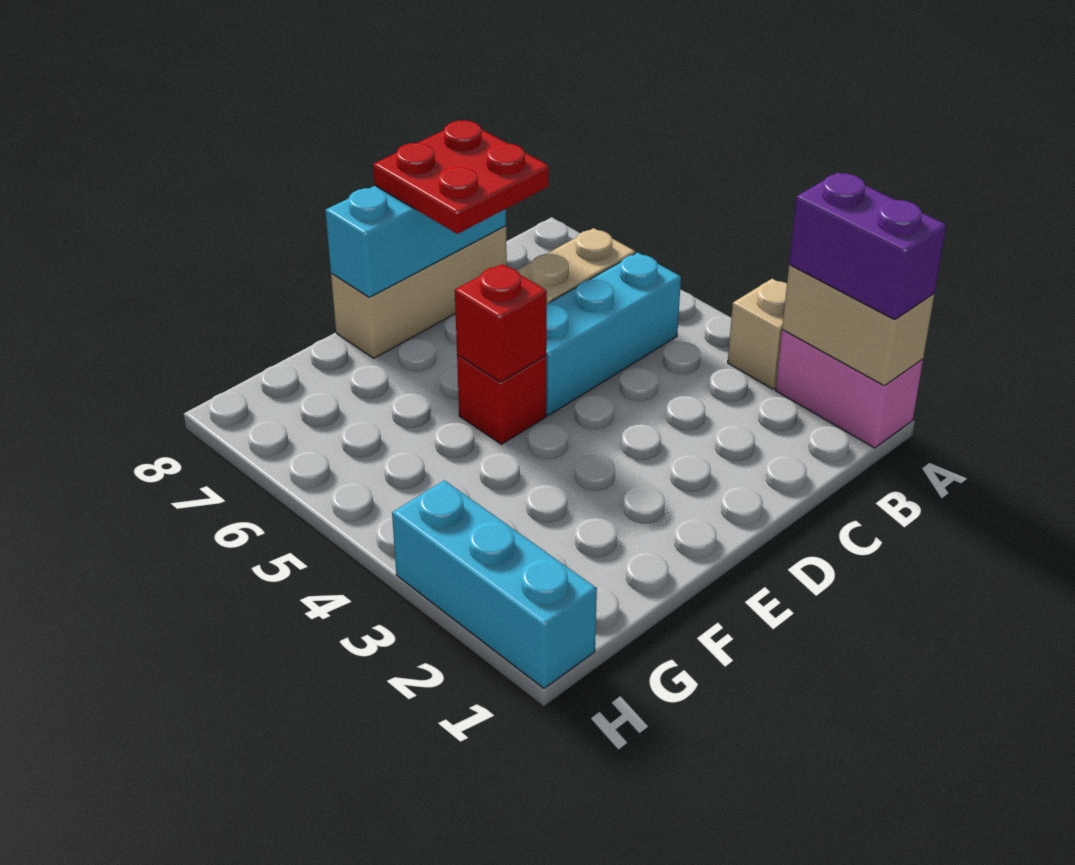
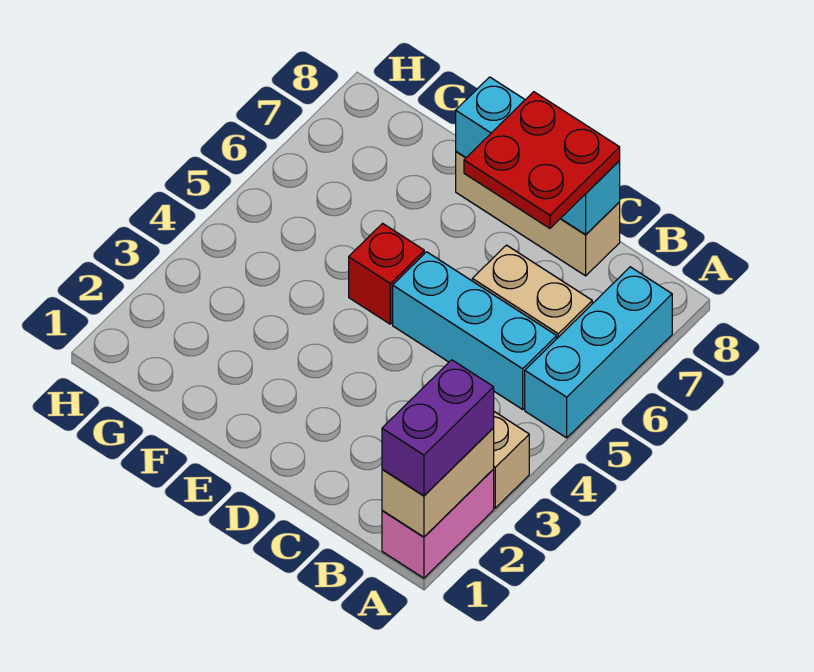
red 1x1 brick [455,264,547,382] -> none
cyan 1x3 brick [392,480,597,688] -> cyan 1x3 brick moved to [525,267,672,438]

